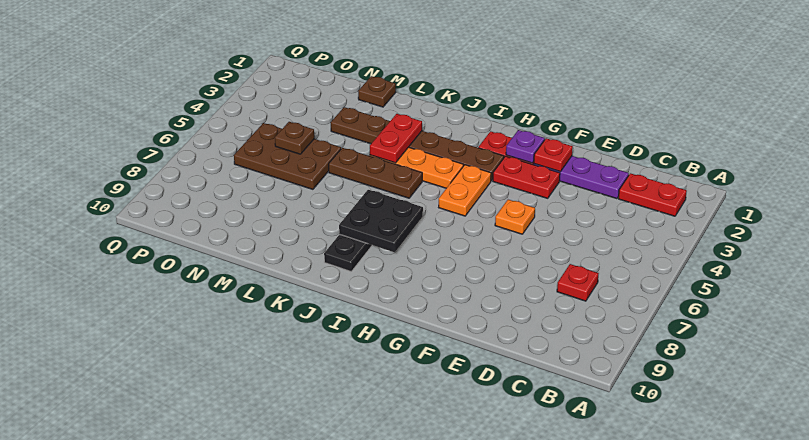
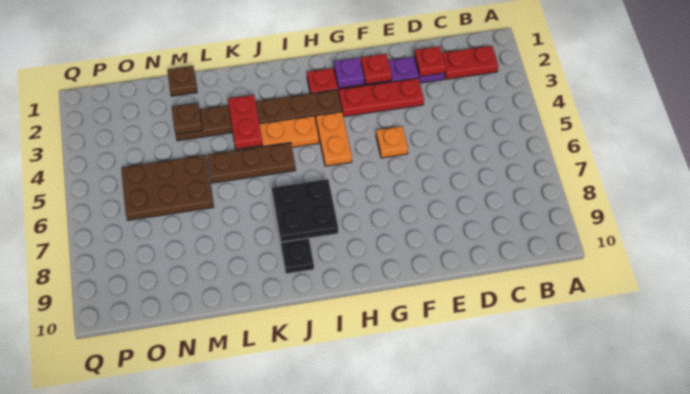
red 1x1 plate [557,264,599,301] -> red 1x1 plate moved to [414,46,446,76]
red 1x2 plate [493,156,560,198] -> red 1x3 plate [338,78,424,117]
brown 1x1 plate [275,122,314,154] -> brown 1x1 plate moved to [172,103,202,134]

